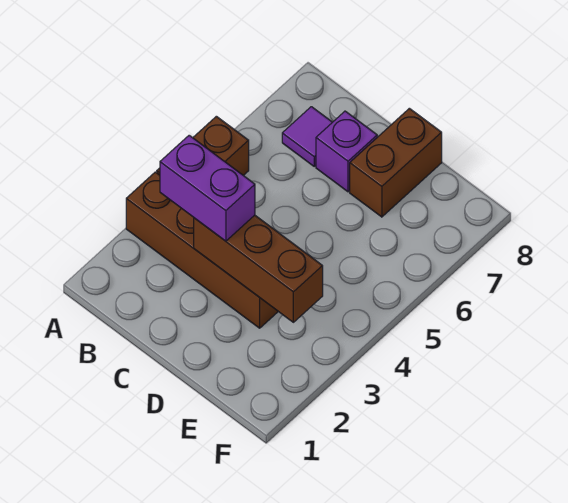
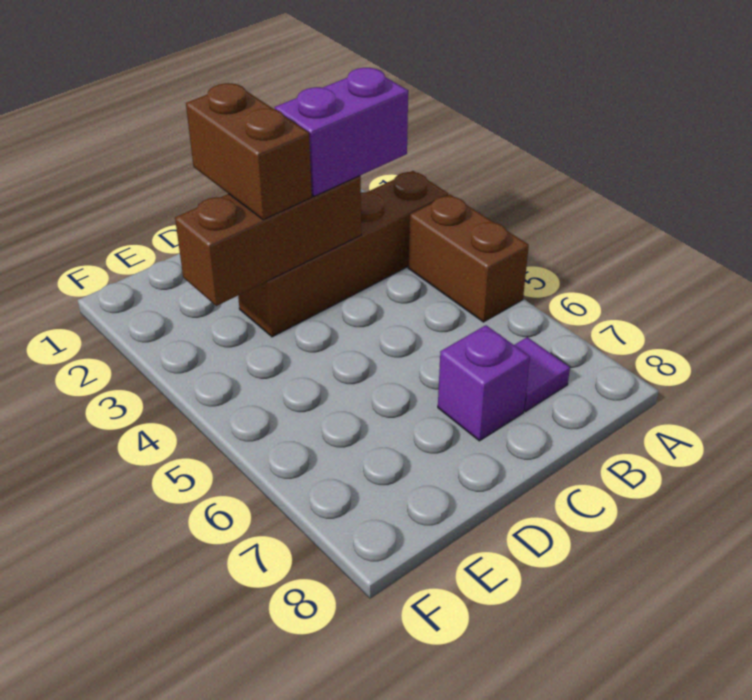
brown 1x2 brick [350,108,442,217] -> brown 1x2 brick moved to [186,83,312,220]

